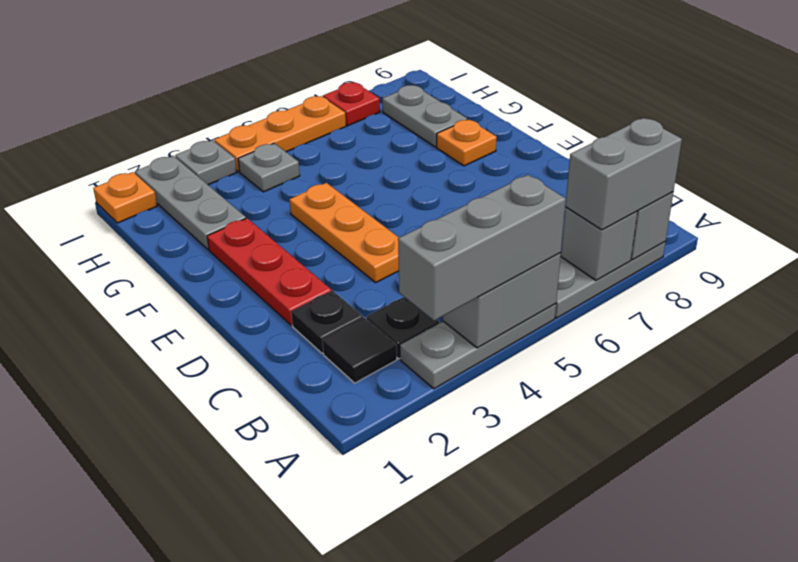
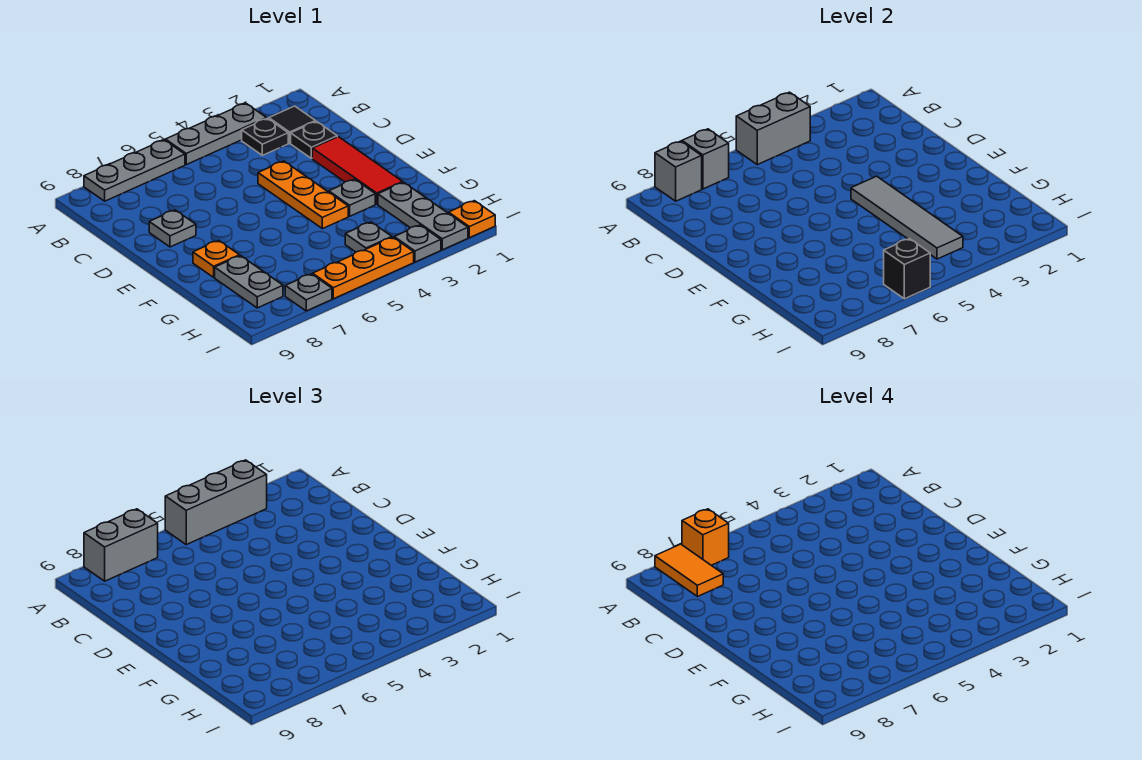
none -> orange 1x1 brick [682,509,729,565]
none -> orange 1x2 tile [655,544,723,597]
red 1x3 plate [207,218,331,325] -> red 1x3 tile [312,137,403,204]
none -> grey 1x1 plate [149,210,196,247]
none -> grey 1x4 tile [851,176,963,259]
none -> grey 1x1 plate [329,179,375,216]
none -> black 1x1 brick [884,239,930,299]
red 1x1 plate [323,82,380,126] -> grey 1x1 plate [285,274,332,311]

